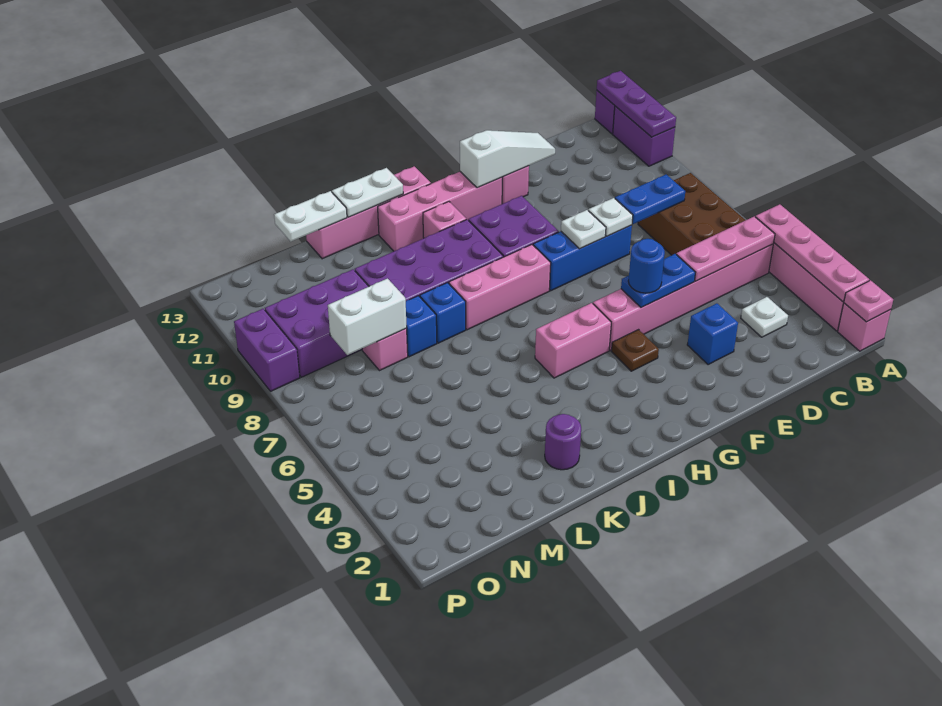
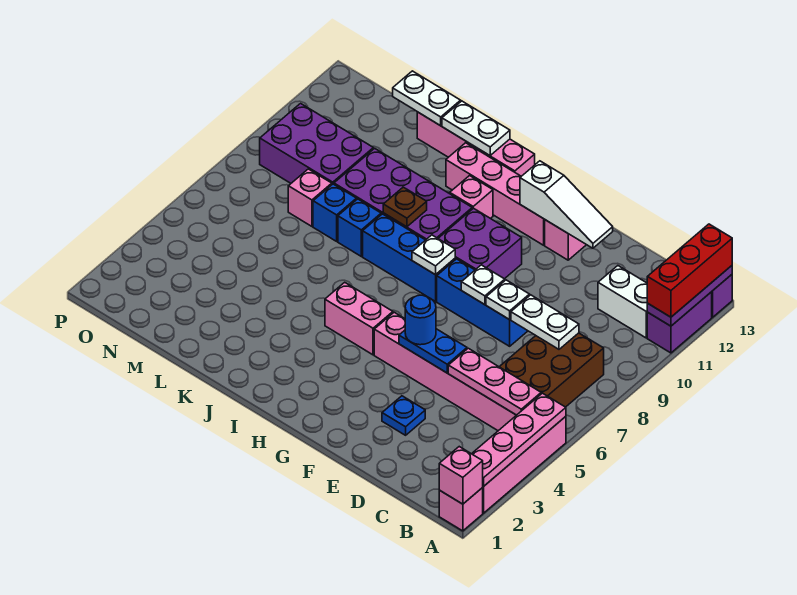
pink 1x1 plate [844,280,893,322] -> pink 1x1 brick [439,447,483,504]
none -> red 1x3 brick [647,224,732,317]
white 1x1 plate [741,297,788,337] -> white 1x1 plate moved to [412,235,455,275]
blue 1x2 plate [615,175,685,224] -> white 1x2 plate [511,295,579,349]
blue 1x1 brick [687,303,738,365] -> blue 1x1 plate [382,396,425,435]
brown 1x1 plate [612,330,659,371] -> brown 1x1 plate moved to [383,187,427,227]
pink 1x3 brick [449,245,551,330] -> blue 1x3 brick [363,214,455,301]
purple 1x1 round brick [545,414,581,470] -> none
white 1x2 brick [328,279,407,355] -> white 1x2 brick moved to [598,266,648,338]
purple 1x2 brick [234,309,300,391] -> none

